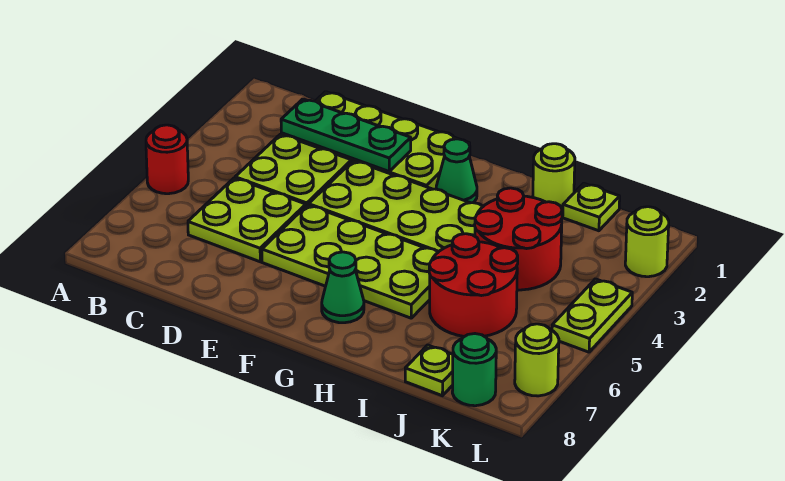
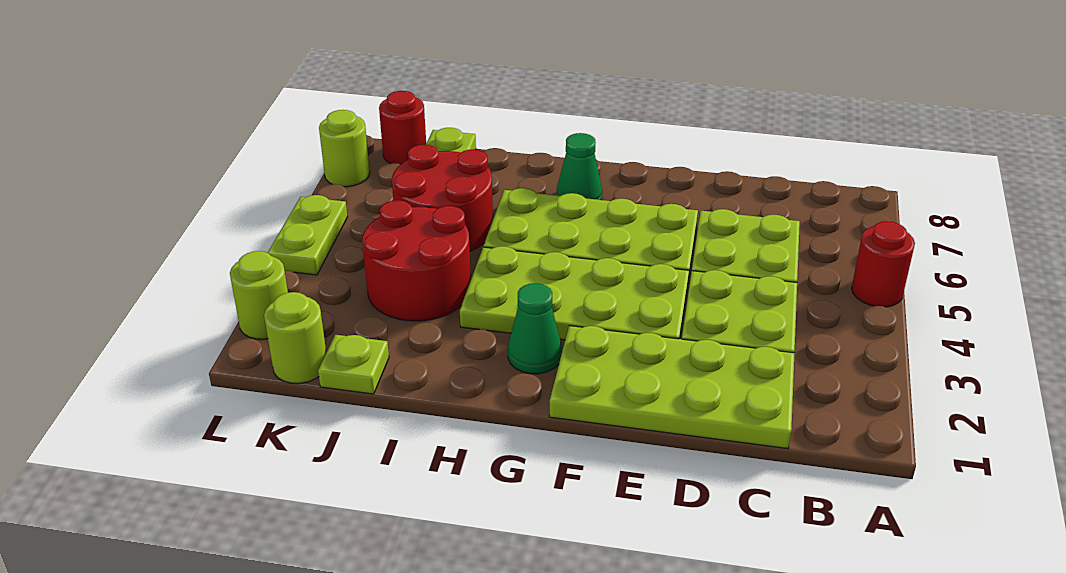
green 1x3 plate [281,99,411,171] -> none
lime 1x1 round brick [533,144,575,211] -> lime 1x1 round brick moved to [264,292,326,383]
green 1x1 round brick [452,334,496,406] -> red 1x1 round brick [379,91,426,164]

